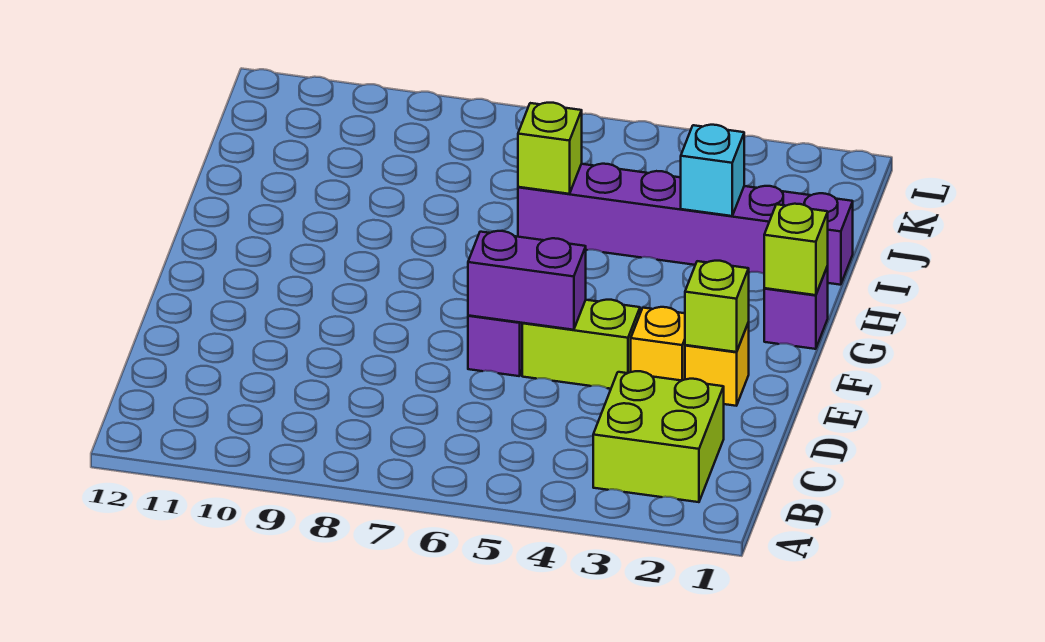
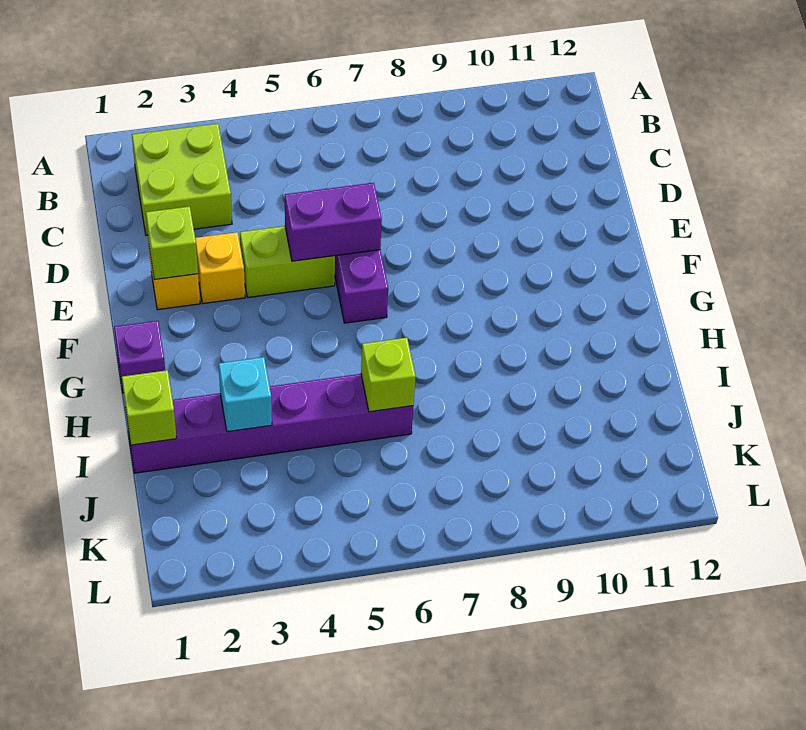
lime 1x1 brick [764,204,828,295] -> lime 1x1 brick moved to [122,370,176,445]

